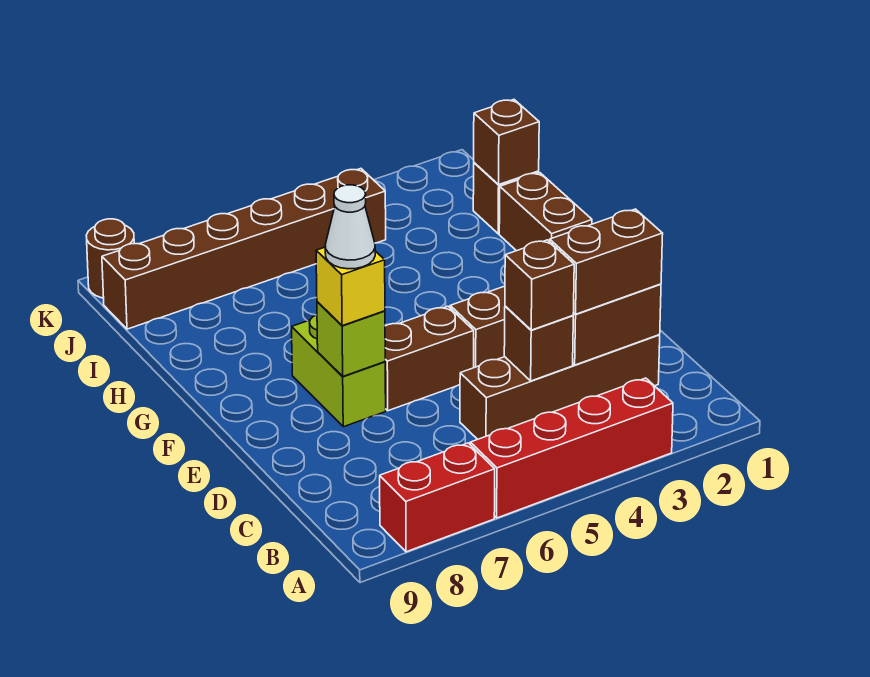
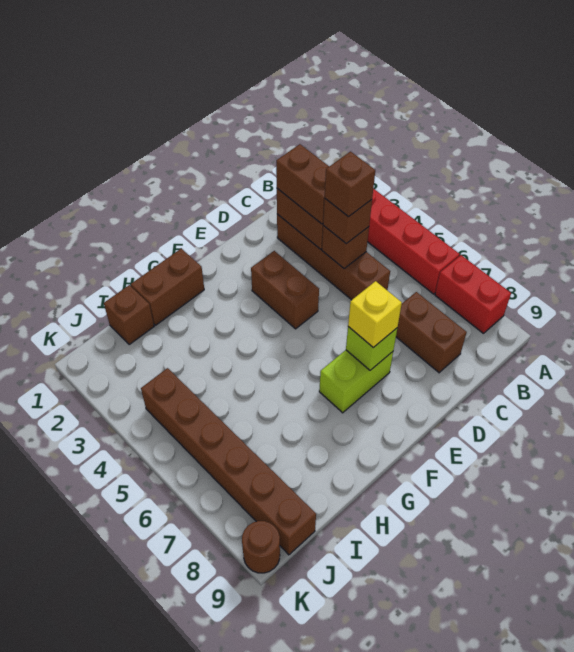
brown 1x2 brick [385,306,474,411] -> brown 1x2 brick moved to [396,292,467,373]
white 1x1 cone [325,185,375,269] -> none
brown 1x1 brick [474,100,539,184] -> brown 1x1 brick moved to [325,152,375,217]

